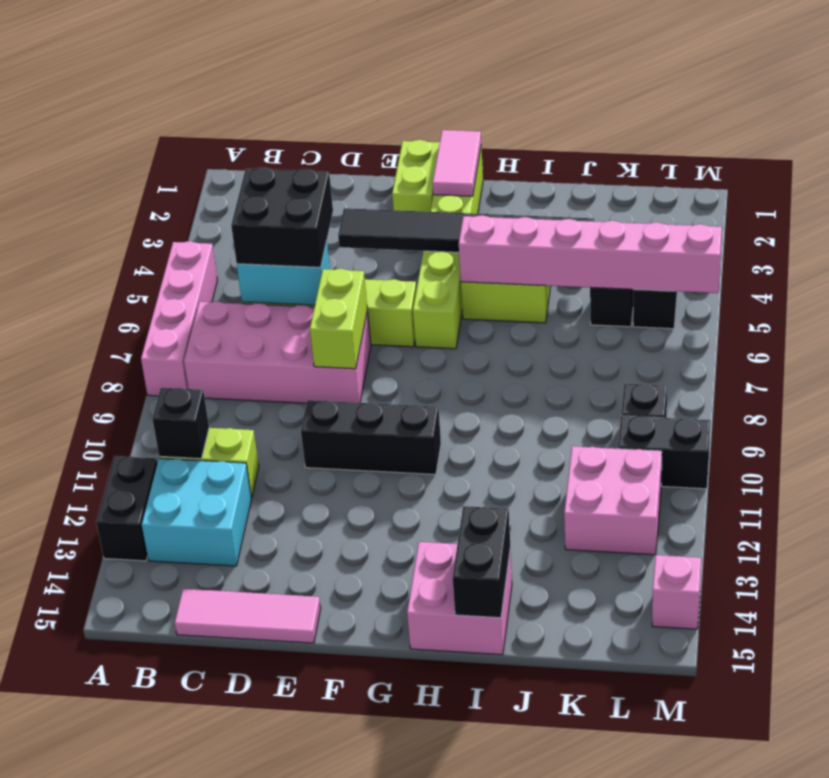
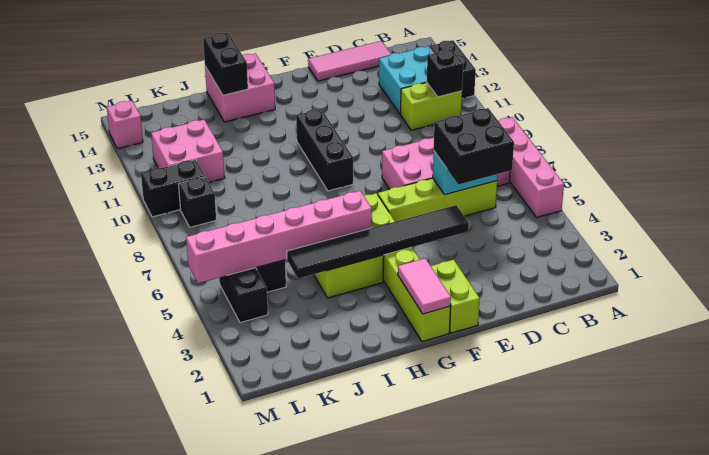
lime 1x2 brick [310,269,367,369] -> none
black 1x3 brick [301,400,441,475] -> black 1x3 brick turned to [296,109,353,191]

